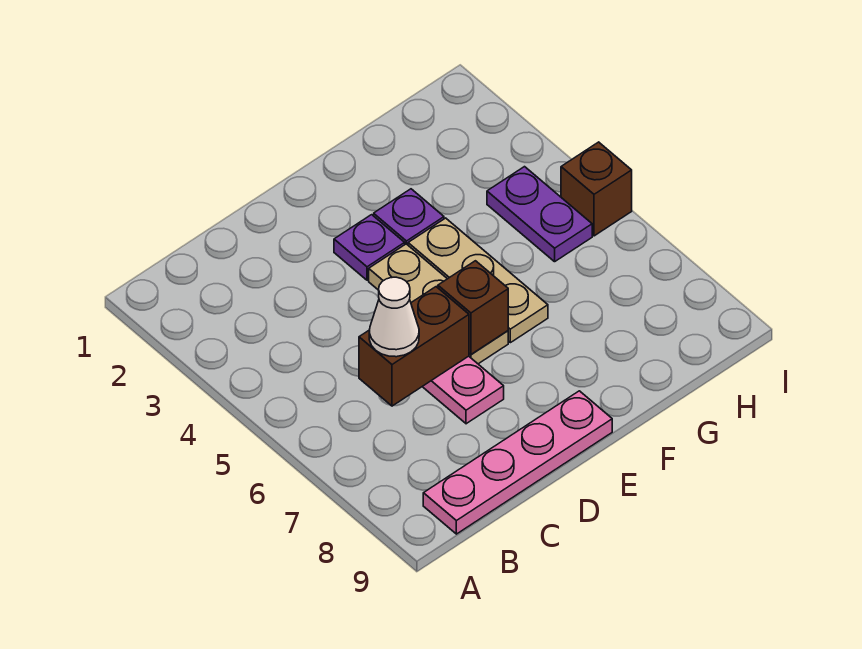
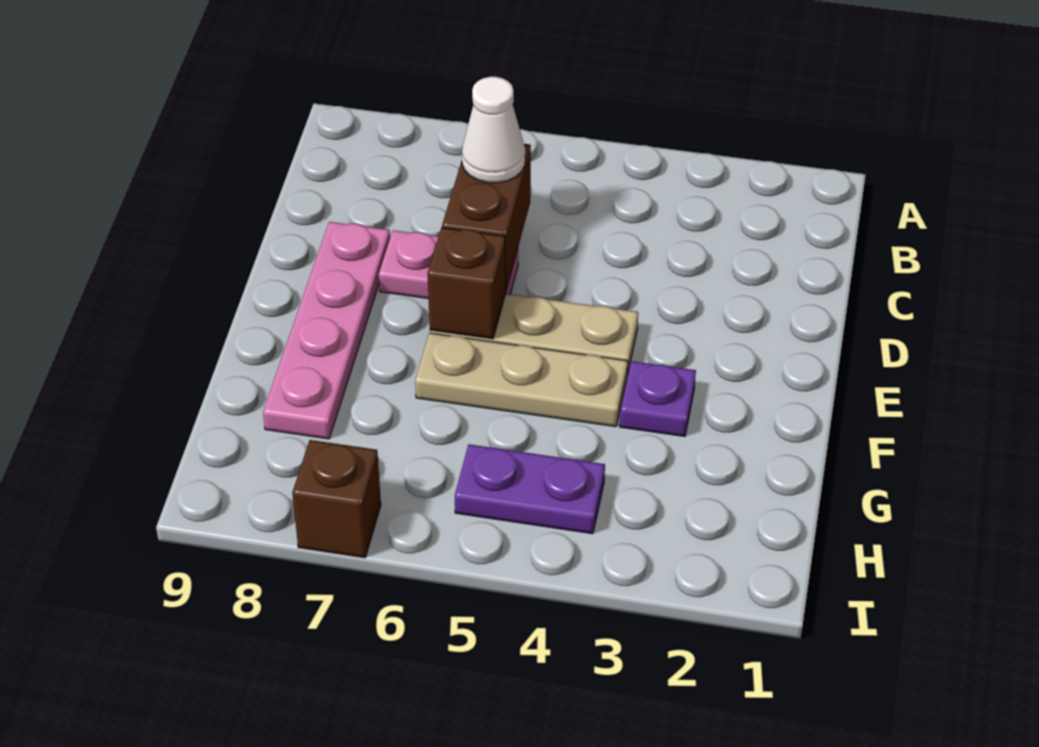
pink 1x4 plate [423,391,612,534] -> pink 1x4 plate moved to [263,222,390,439]
purple 1x1 plate [334,215,405,280] -> none
brown 1x1 brick [561,142,632,236] -> brown 1x1 brick moved to [292,440,381,558]

